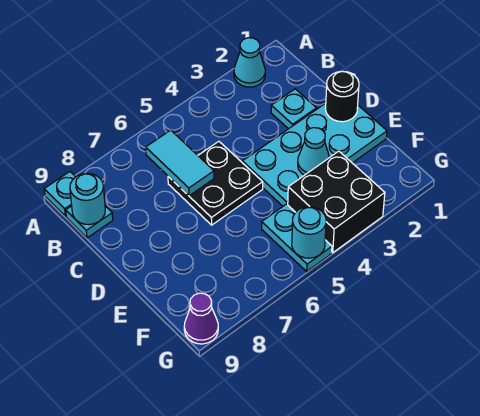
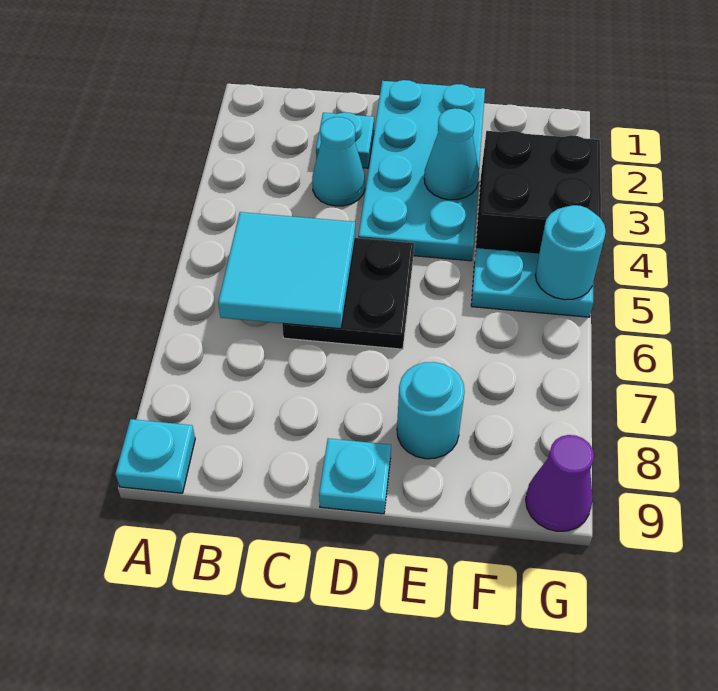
cyan 1x1 cone [234,38,265,87] -> cyan 1x1 cone moved to [312,117,365,206]
cyan 1x2 tile [146,130,214,196] -> cyan 2x2 tile [218,212,355,329]
cyan 1x1 plate [66,206,113,238] -> cyan 1x1 plate moved to [319,439,391,514]
cyan 1x1 round brick [70,173,105,225] -> cyan 1x1 round brick moved to [397,362,465,459]
black 1x1 round brick [326,71,359,122] -> none

